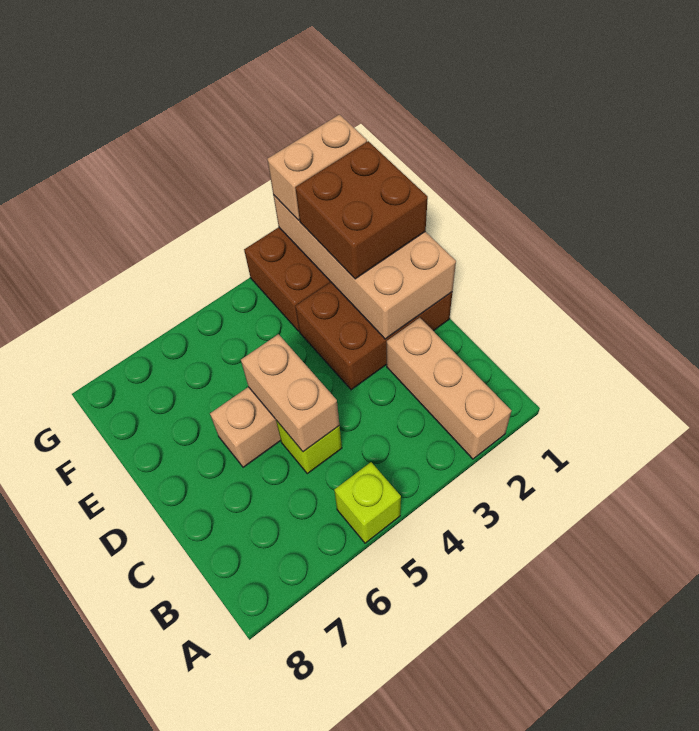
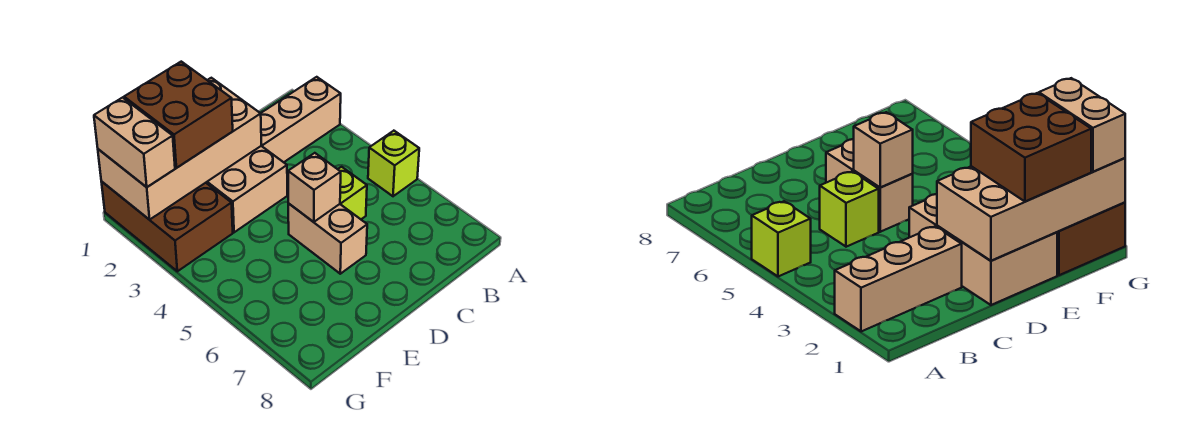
tan 1x2 brick [241,334,339,452] -> tan 1x1 brick [288,153,341,222]
brown 2x3 brick [295,282,452,390] -> tan 2x3 brick [206,146,287,232]

